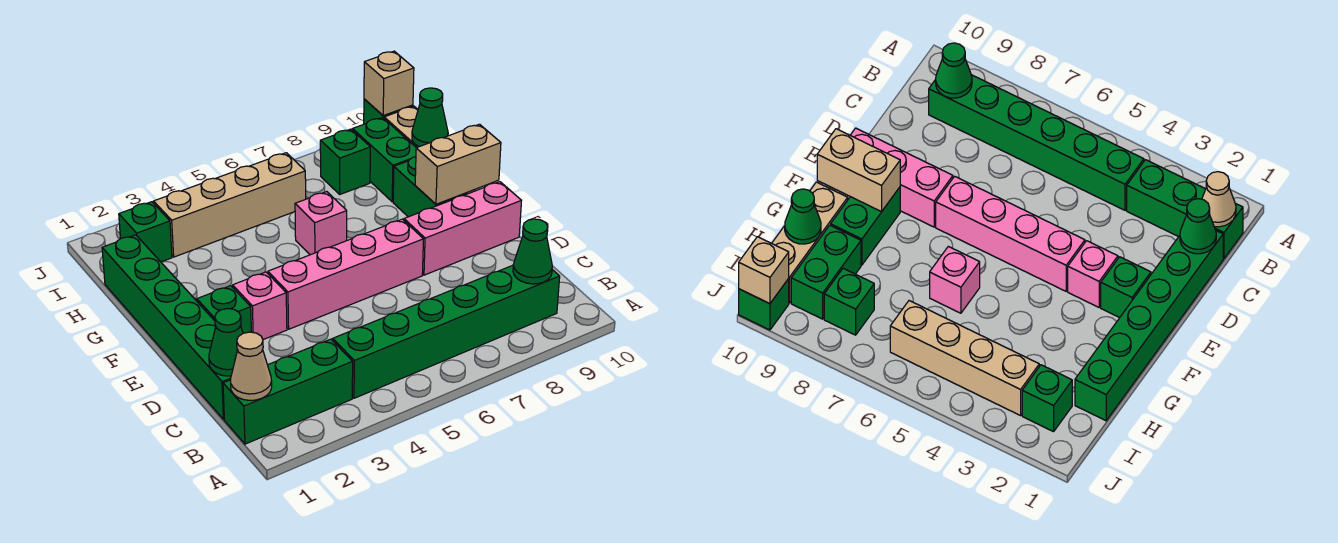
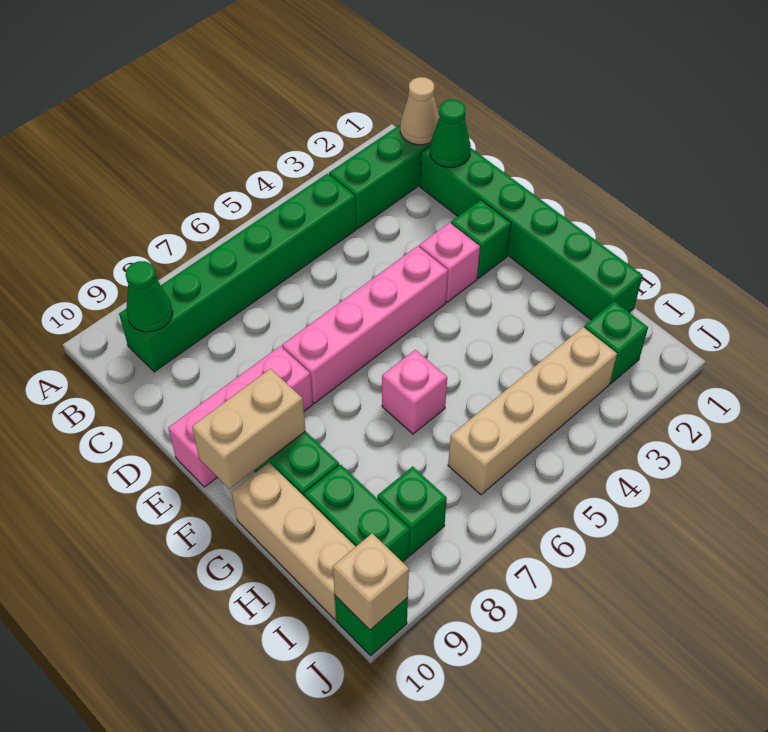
green 1x1 cone [412,88,448,147] -> none

